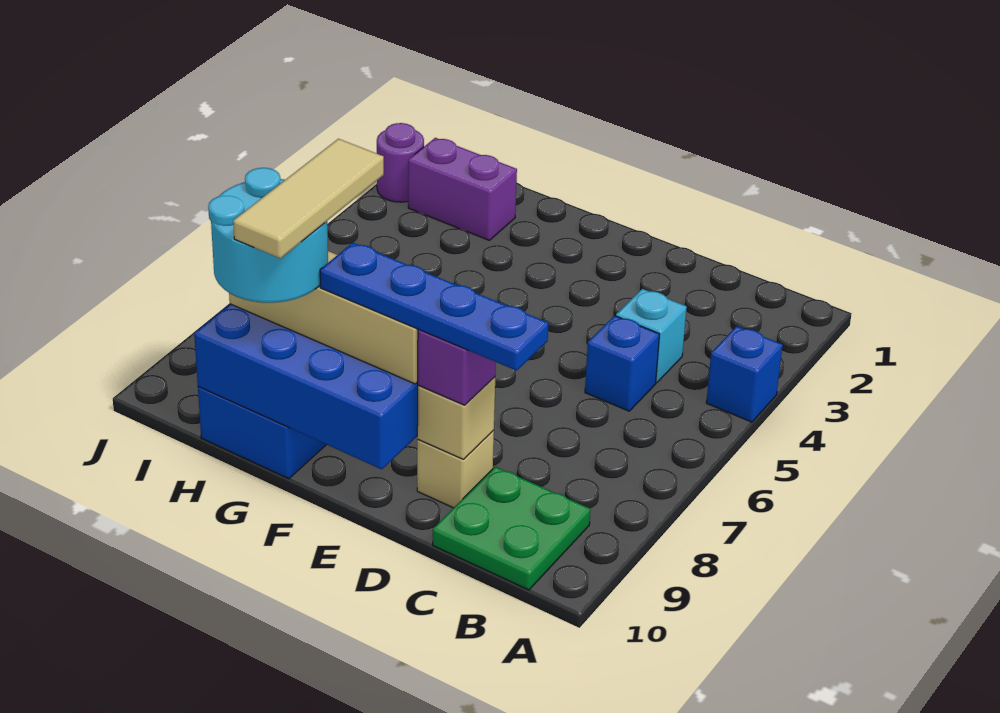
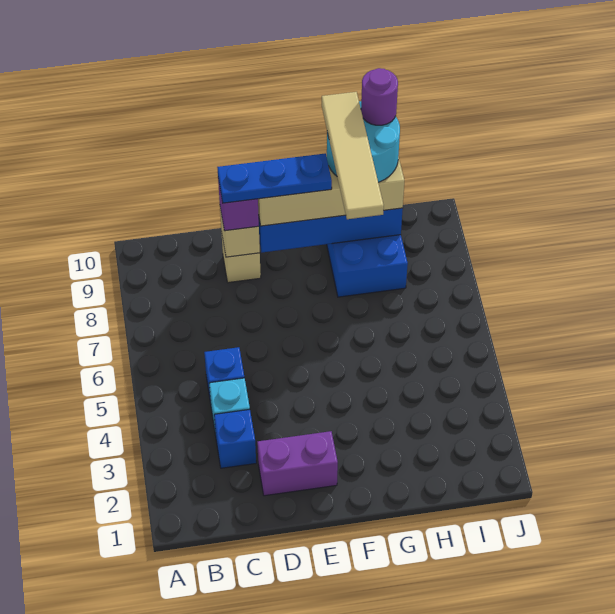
blue 1x1 brick [706,326,782,422] -> blue 1x1 brick moved to [214,409,256,468]
green 2x2 plate [433,467,590,590] -> none
blue 1x4 plate [320,243,548,371] -> blue 1x3 plate [217,153,332,203]
tan 1x3 tile [233,139,384,259] -> tan 1x4 tile [322,92,384,219]
purple 1x2 brick [408,138,517,240] -> purple 1x2 brick moved to [257,431,338,496]
purple 1x1 round brick [377,123,424,202] -> purple 1x1 round brick moved to [361,68,398,125]

